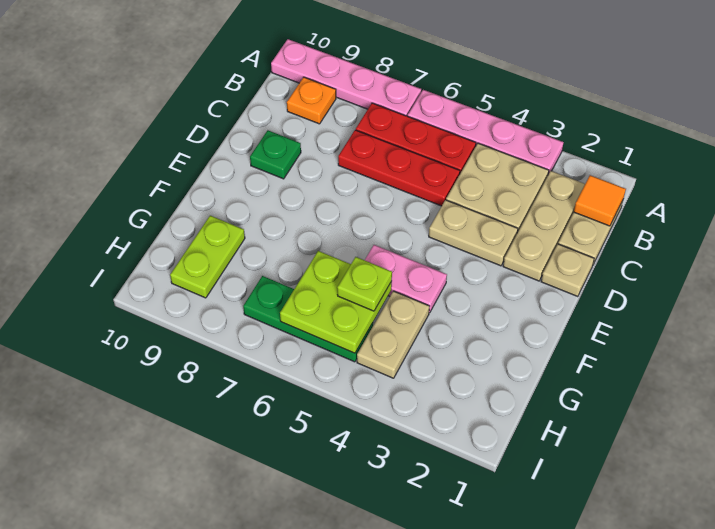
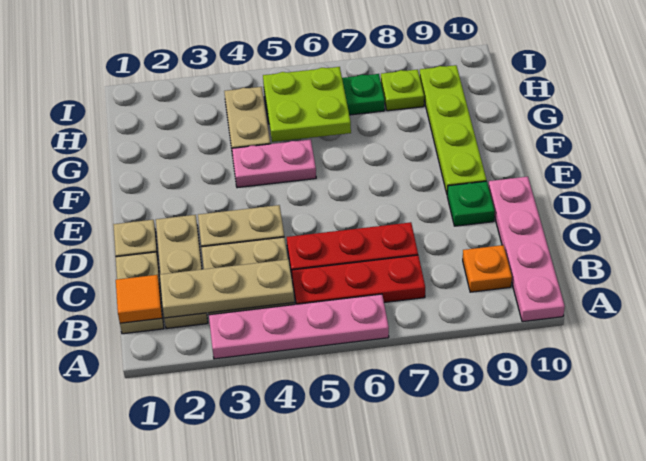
pink 1x4 plate [271,39,421,116] -> pink 1x4 plate turned to [488,177,565,322]
none -> tan 1x3 plate [160,259,294,318]
lime 1x1 plate [337,257,392,311] -> lime 1x1 plate moved to [381,70,424,111]
lime 1x2 plate [170,216,245,298] -> lime 1x4 plate [420,65,487,193]

